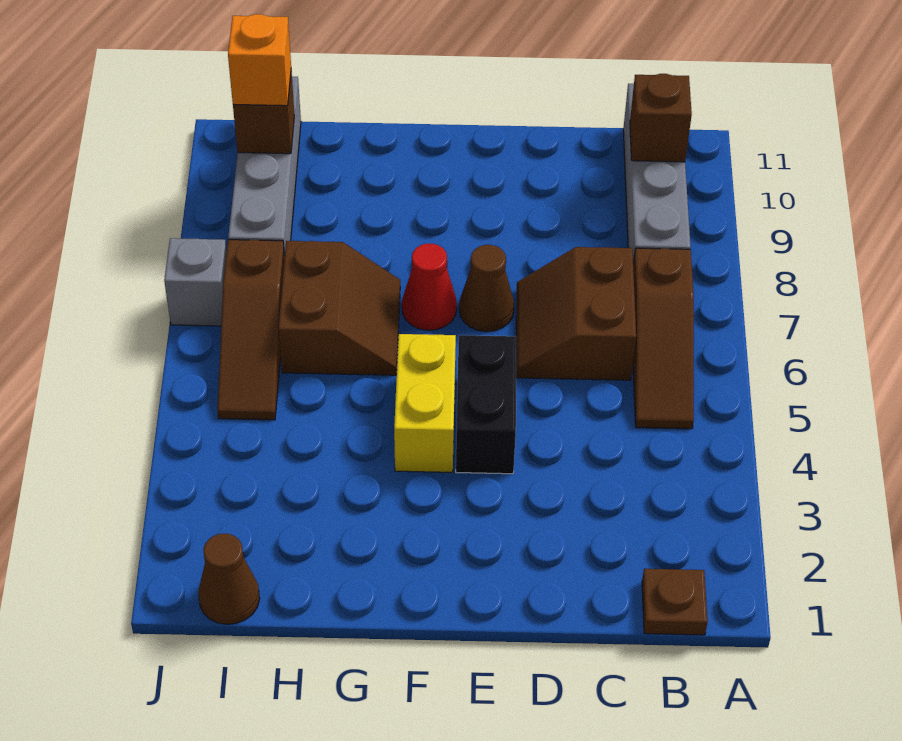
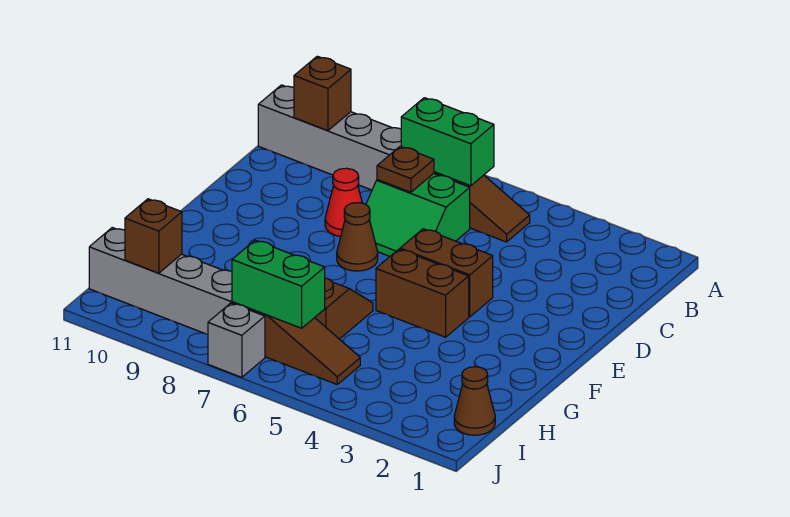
brown 1x1 plate [642,569,708,635] -> brown 1x1 plate moved to [377,146,434,192]
none -> green 1x2 brick [401,98,494,186]
brown 2x2 slope [516,247,636,380] -> green 2x2 slope [366,174,470,256]
black 1x2 brick [456,335,516,474] -> brown 1x2 brick [400,229,493,317]
yellow 1x2 brick [394,334,456,472] -> brown 1x2 brick [376,249,469,337]
red 1x1 cone [402,244,457,330] -> red 1x1 cone moved to [325,168,362,237]
none -> green 1x2 brick [232,240,325,328]
orange 1x1 brick [228,14,291,106] -> none

